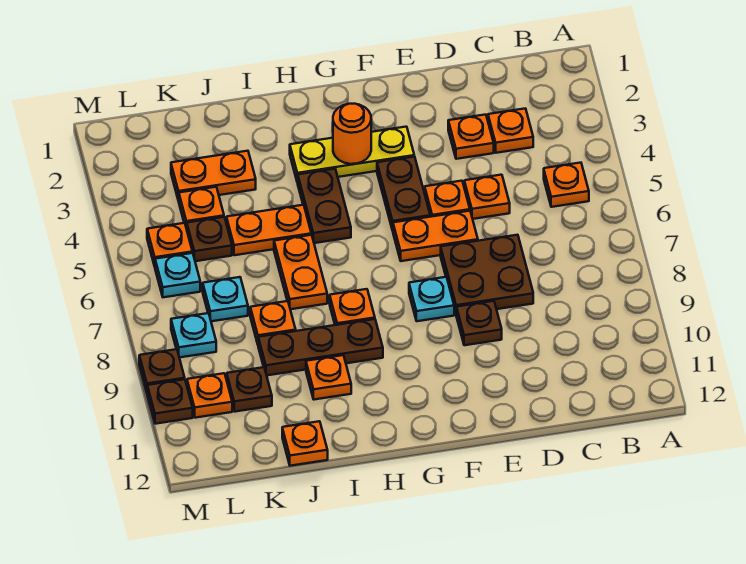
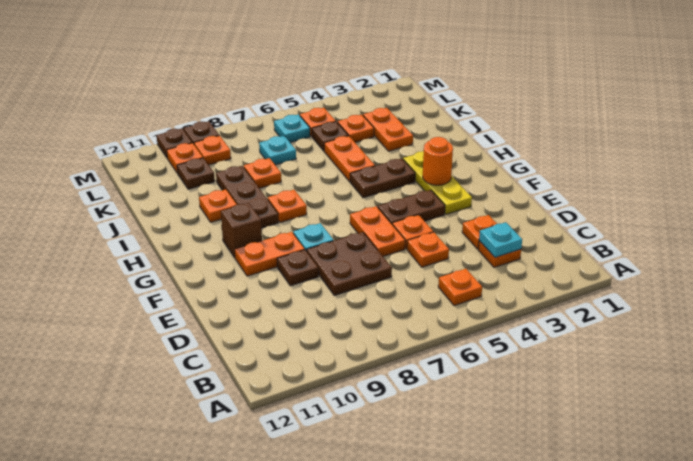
none -> brown 1x1 brick [221,203,262,258]
orange 1x2 plate [274,235,327,309] -> orange 1x2 plate moved to [234,232,305,276]
orange 1x1 plate [282,421,328,466] -> orange 1x1 plate moved to [194,136,231,165]
cyan 1x1 plate [171,313,216,358] -> cyan 1x1 plate moved to [479,222,522,258]

